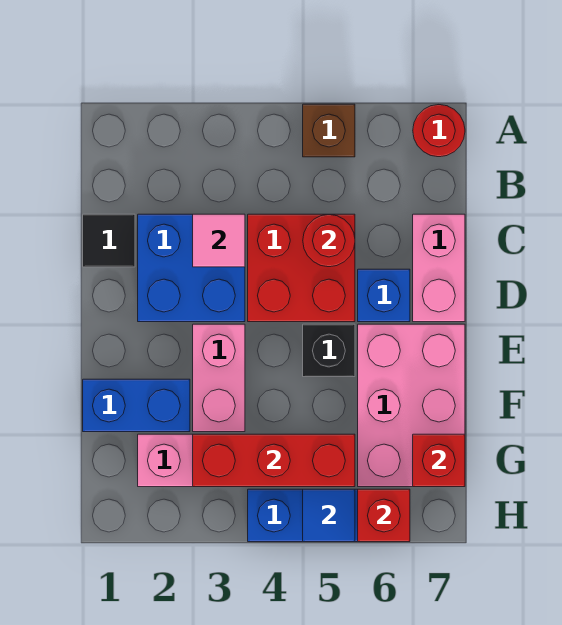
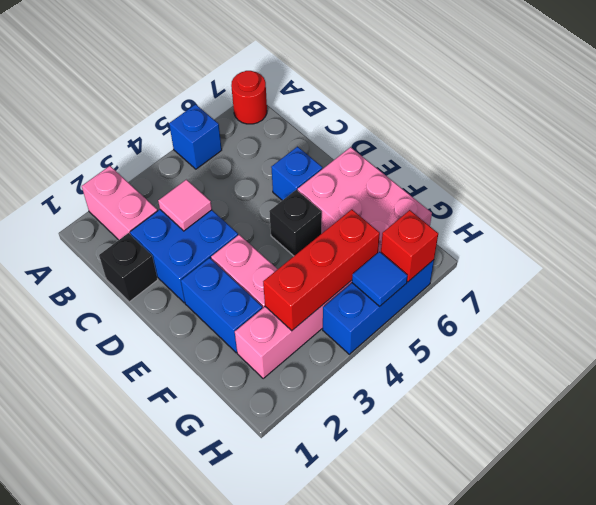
brown 1x1 brick [303,104,355,157] -> blue 1x1 brick [169,104,222,169]
black 1x1 tile [83,214,135,267] -> black 1x1 brick [99,233,158,302]
red 2x2 brick [248,214,355,322] -> none
red 1x1 round brick [303,214,355,267] -> none
pink 1x2 brick [413,214,465,322] -> pink 1x2 brick moved to [82,166,158,240]
blue 1x2 brick [83,379,190,432] -> blue 1x2 brick turned to [181,258,262,353]
red 1x1 brick [413,434,465,487] -> none

